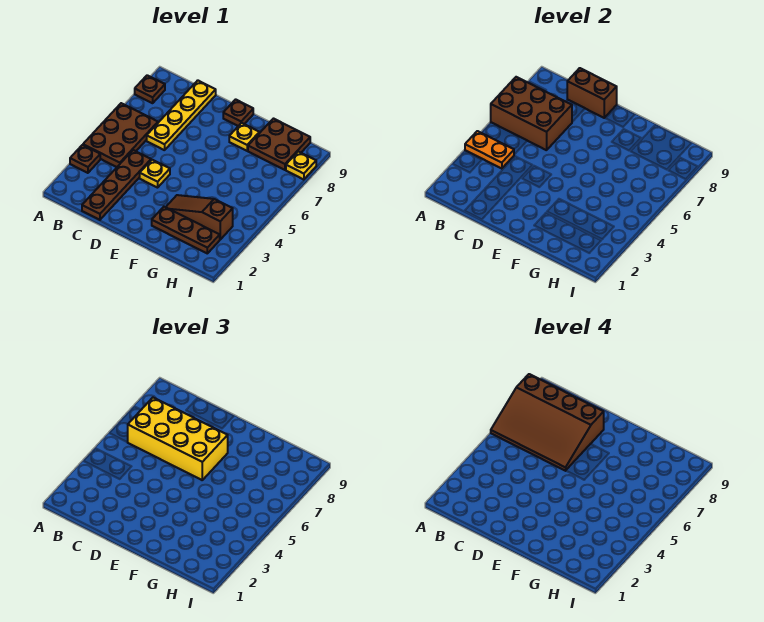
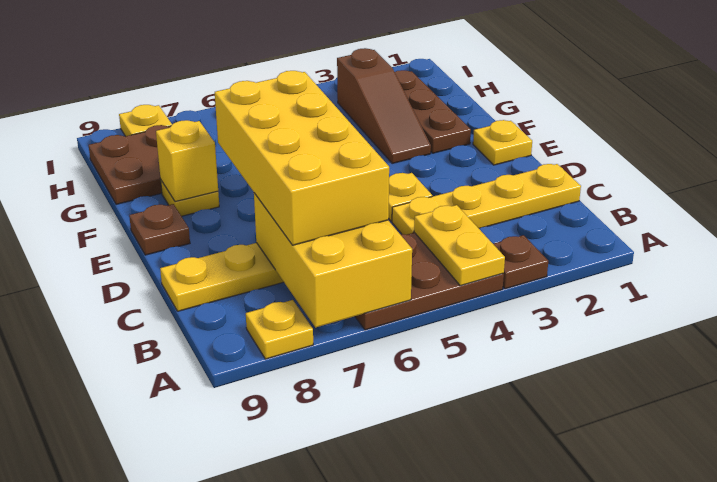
orange 1x2 plate [465,131,514,169] -> yellow 1x2 plate [414,205,505,286]
brown 2x3 brick [491,77,572,150] -> yellow 2x3 brick [254,193,412,328]
brown 3x4 slope [491,374,604,471] -> none
brown 1x1 plate [135,75,165,103] -> yellow 1x1 plate [246,300,313,359]
brown 1x4 plate [82,150,151,220] -> yellow 1x4 plate [392,164,581,235]
brown 1x2 brick [567,68,617,118] -> none
none -> yellow 1x1 plate [473,120,532,165]
none -> yellow 1x1 brick [156,120,218,202]

